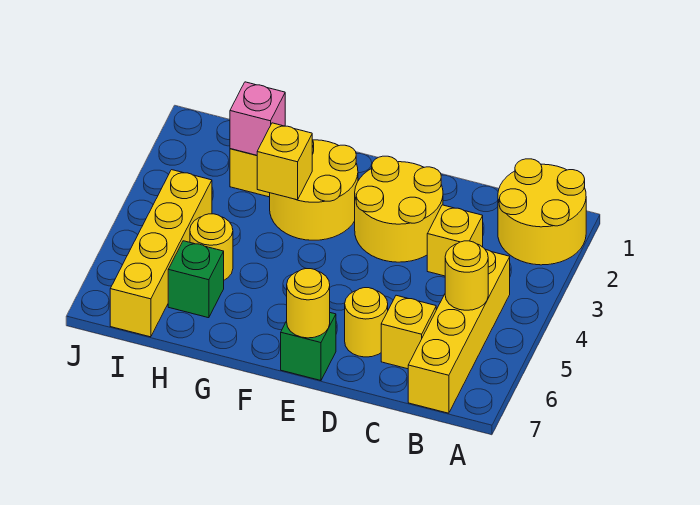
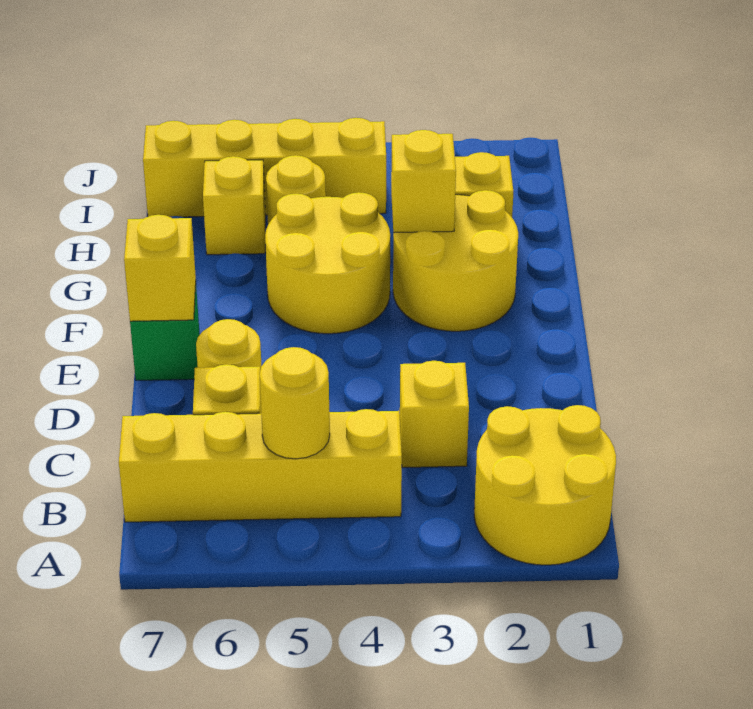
yellow 2x2 round brick [355,156,443,262] -> yellow 2x2 round brick moved to [265,192,390,334]
yellow 1x1 round brick [287,269,330,338] -> yellow 1x1 brick [124,215,196,321]
pink 1x1 brick [230,82,285,155] -> none
green 1x1 brick [168,241,224,318] -> yellow 1x1 brick [203,156,266,255]

